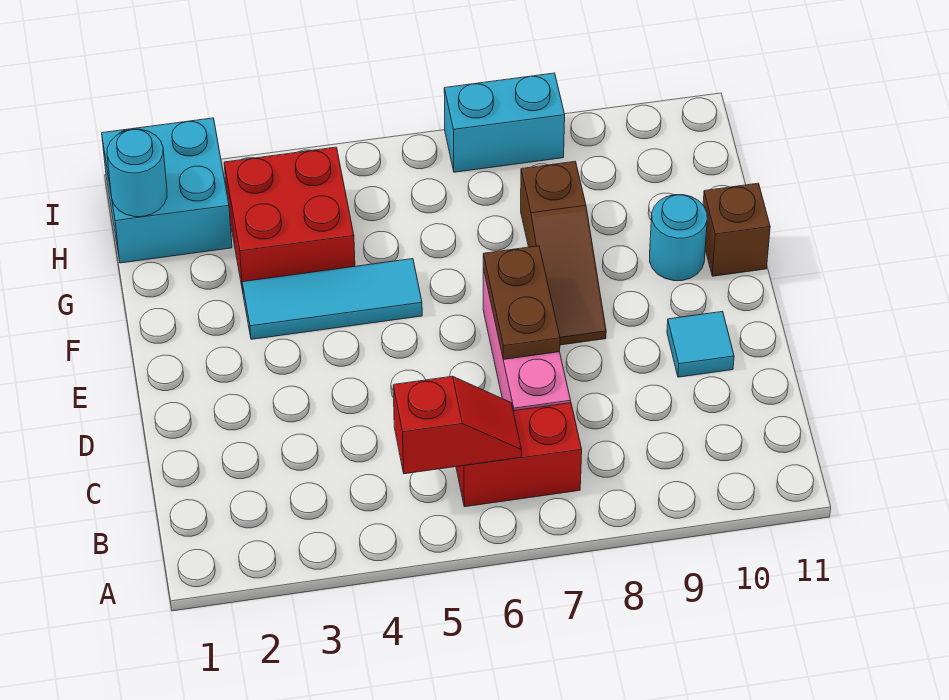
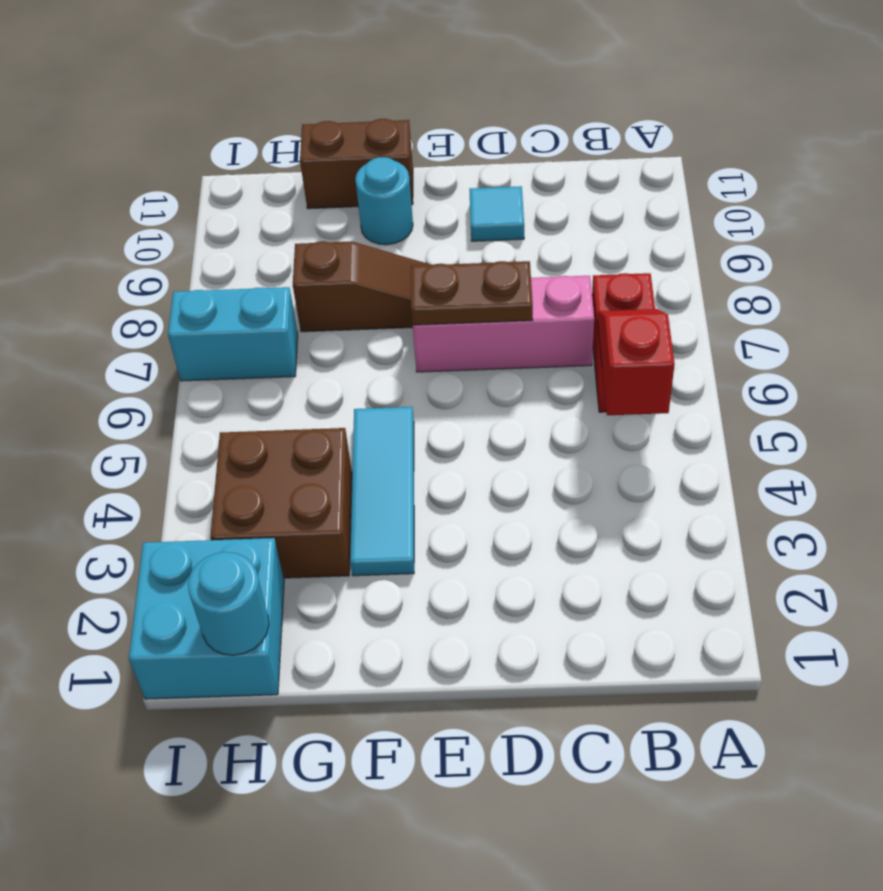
brown 1x1 brick [703,183,770,276] -> brown 1x2 brick [300,119,413,209]
red 2x2 brick [224,147,355,291] -> brown 2x2 brick [210,428,352,578]
cyan 1x2 brick [444,73,565,172] -> cyan 1x2 brick turned to [168,287,298,381]

